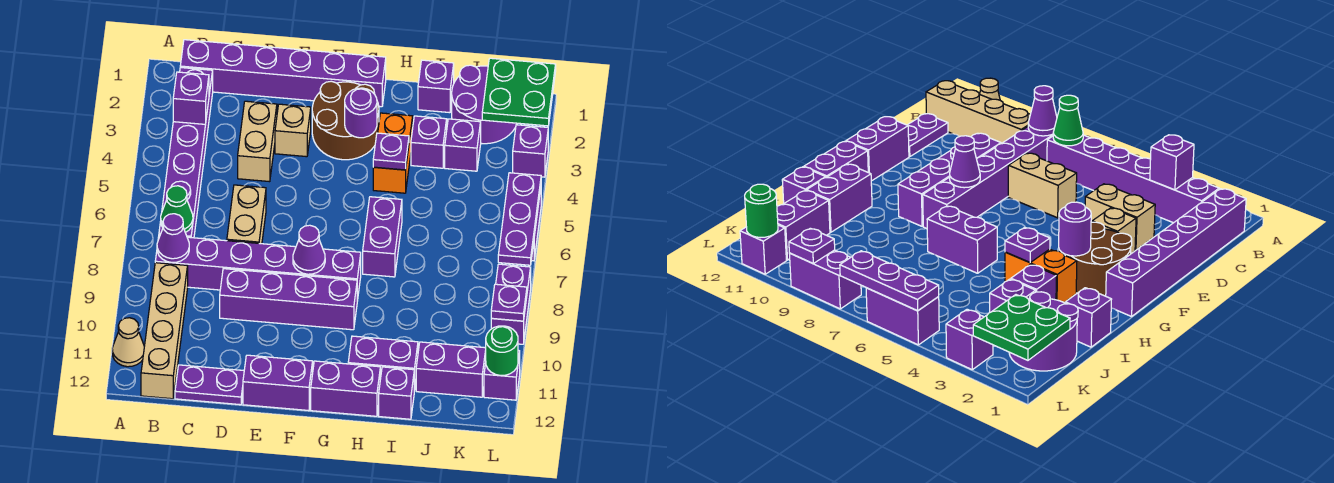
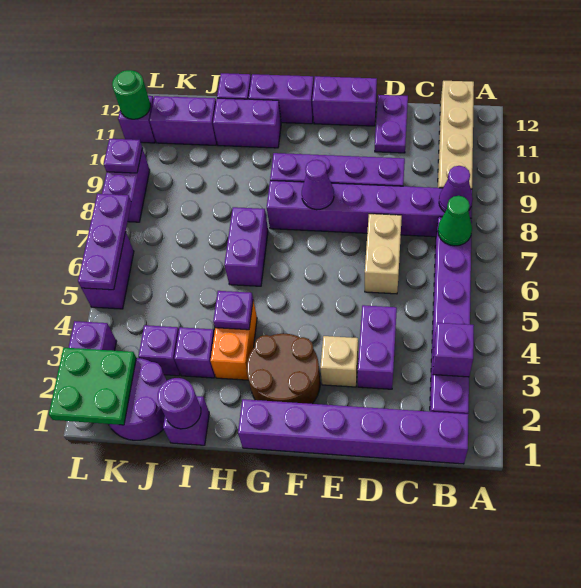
tan 1x1 cone [112,318,144,367] -> none
purple 1x2 plate [175,365,244,405] -> purple 1x2 plate turned to [375,95,408,153]
tan 1x2 brick [238,101,277,182] -> purple 1x2 brick [358,305,397,389]
purple 1x1 round brick [345,88,377,138] -> purple 1x1 round brick moved to [158,378,201,429]

